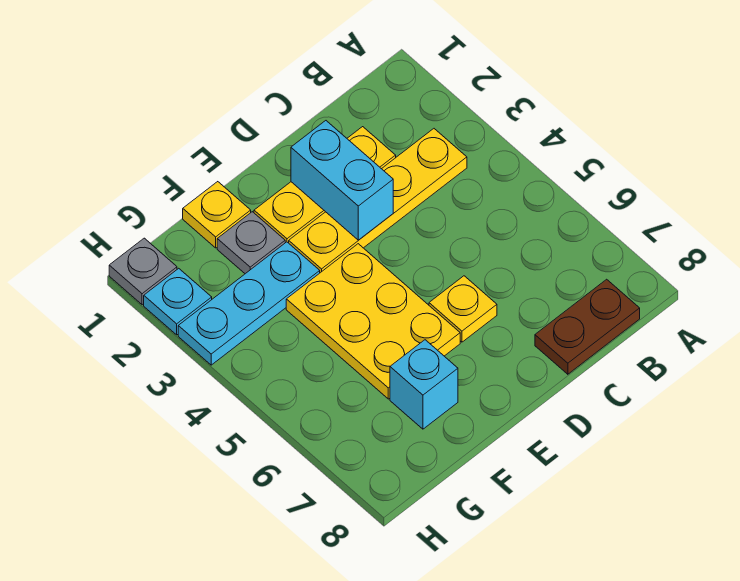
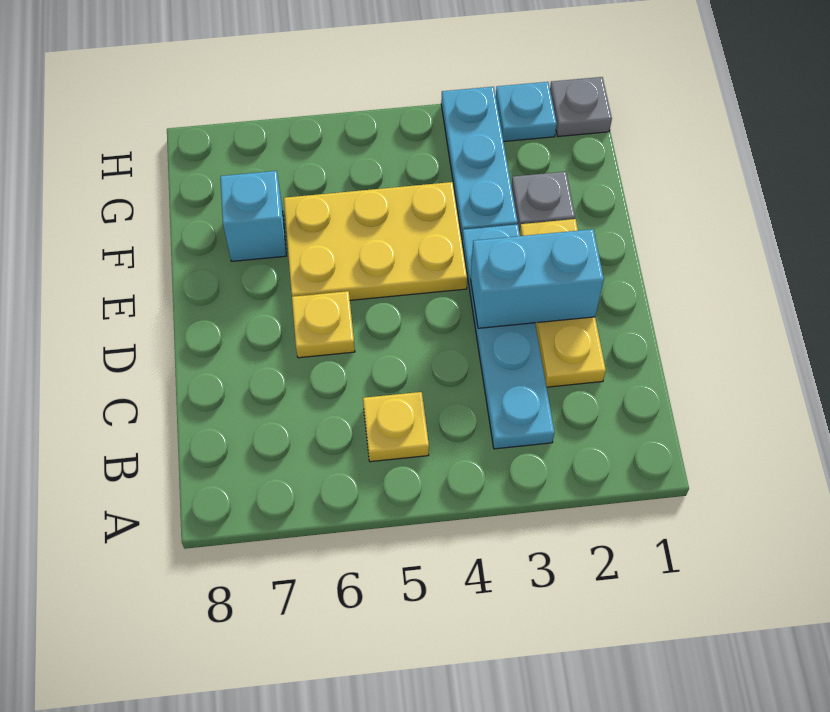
yellow 1x4 plate [289,129,467,273] -> cyan 1x4 plate [462,224,554,449]
brown 1x2 plate [535,279,640,374] -> none
yellow 1x1 plate [183,182,251,248] -> yellow 1x1 plate moved to [363,392,429,462]

